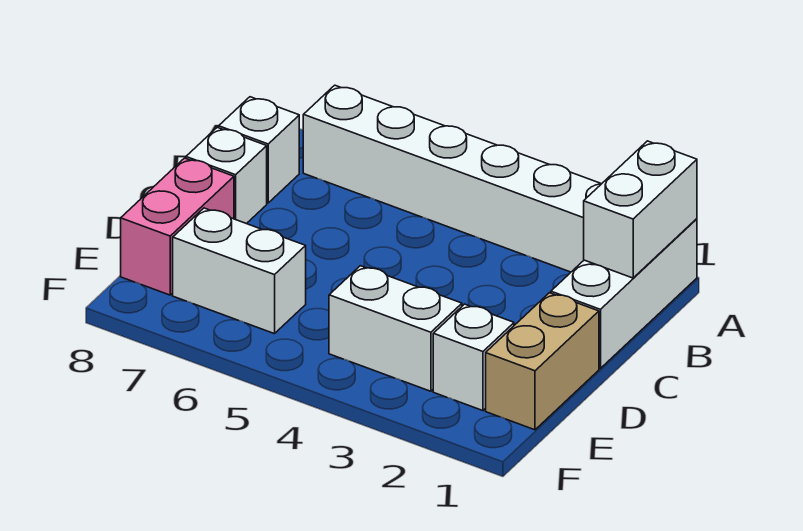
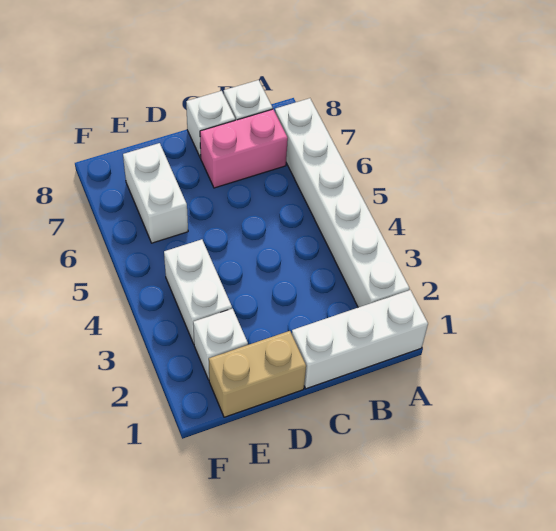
white 1x2 brick [584,141,697,278] -> none
pink 1x2 brick [121,158,234,295] -> pink 1x2 brick moved to [200,109,288,188]

